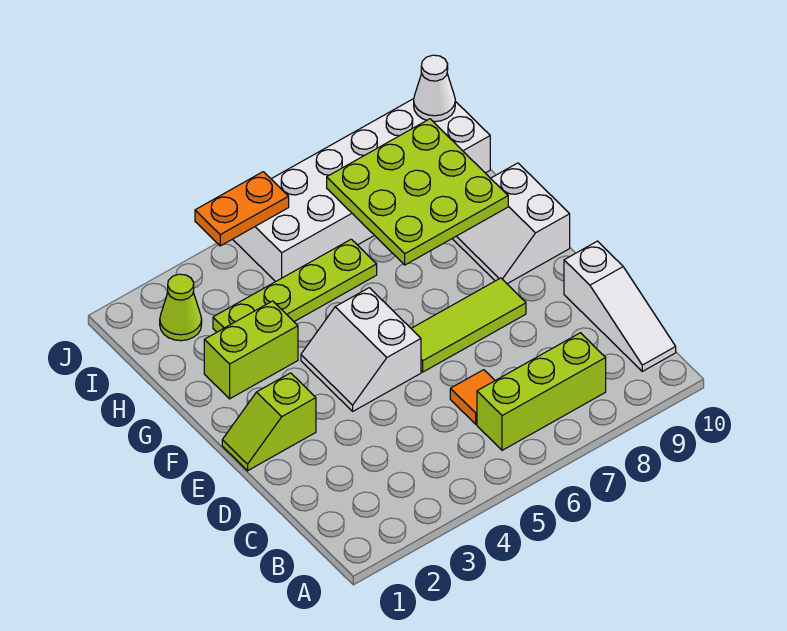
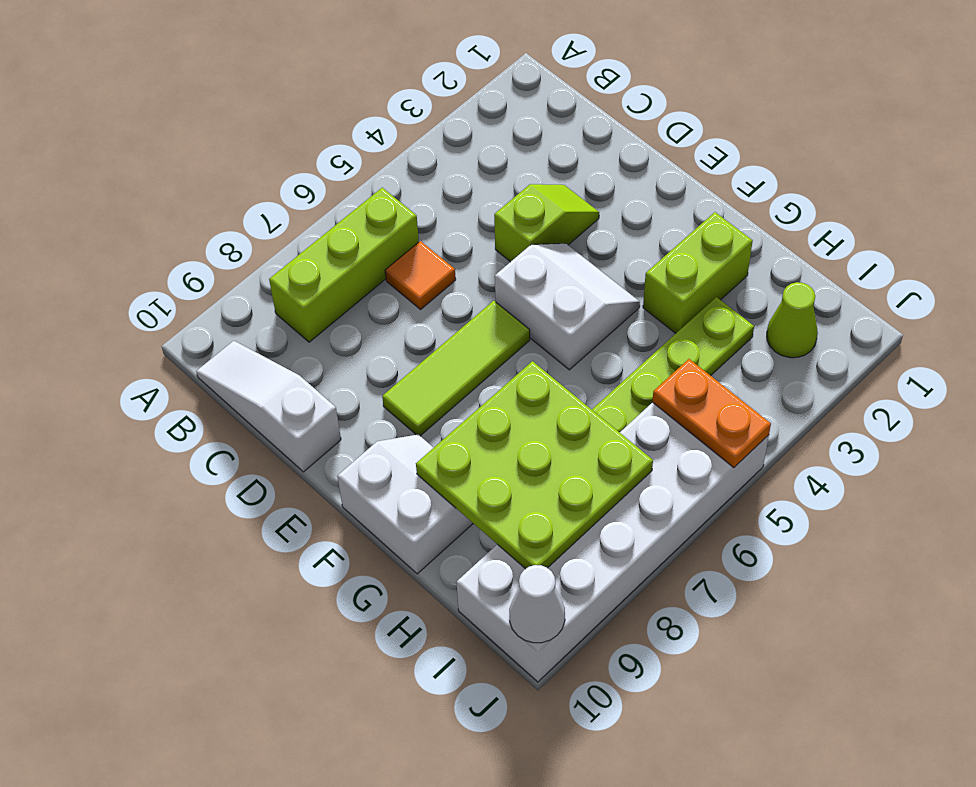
lime 1x2 slope [222,373,316,471] -> lime 1x2 slope moved to [494,184,599,262]
orange 1x2 plate [195,172,289,246] -> orange 1x2 plate turned to [652,359,771,468]

